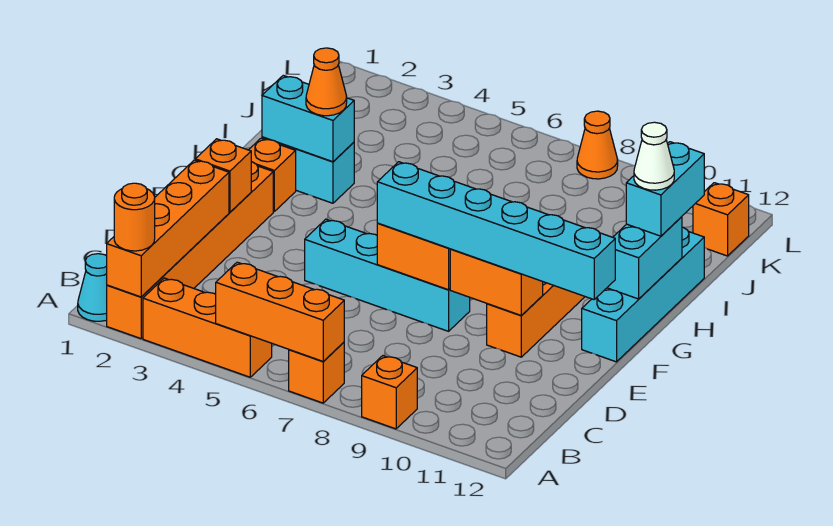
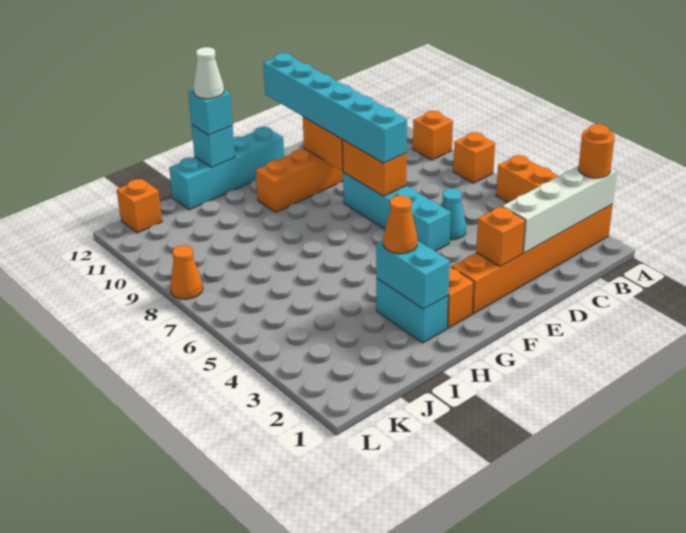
cyan 1x1 cone [78,254,107,321] -> cyan 1x1 cone moved to [441,188,466,240]
orange 1x4 brick [107,160,229,297] -> white 1x4 brick [502,166,617,253]
orange 1x3 brick [216,262,344,361] -> none
cyan 1x2 brick [607,217,682,299] -> cyan 1x1 brick [191,125,235,167]
cyan 1x2 brick [626,142,704,236] -> cyan 1x1 brick [188,89,233,135]

